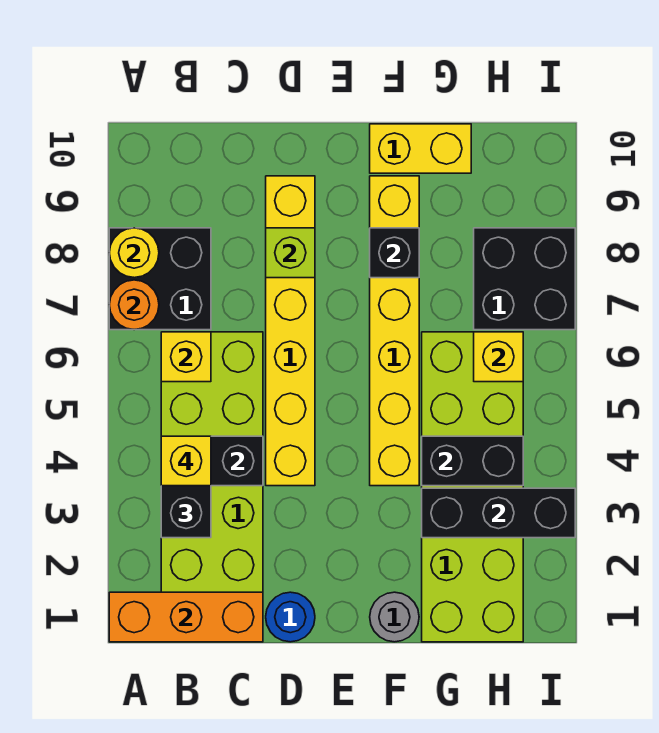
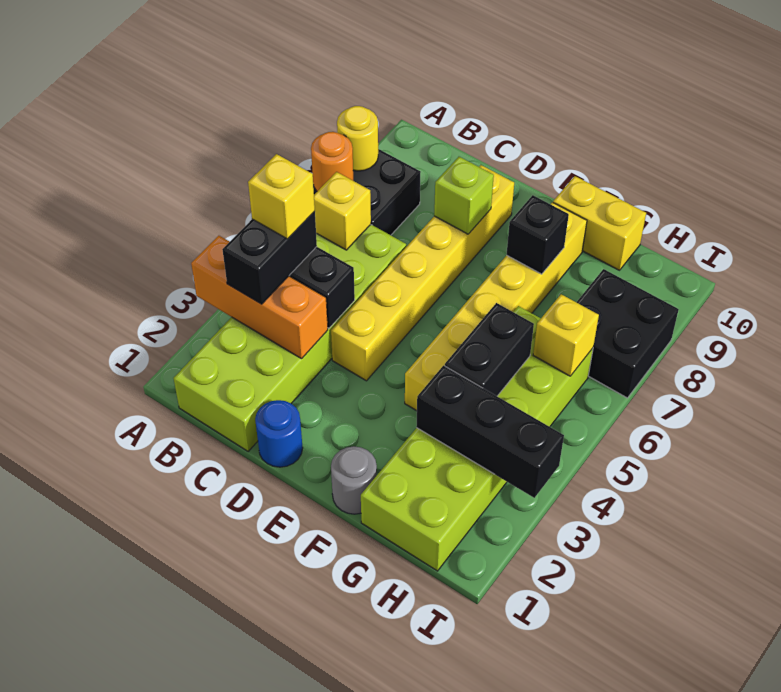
orange 1x3 brick [109,592,263,642] -> orange 1x3 brick moved to [191,236,328,359]
black 1x2 brick [422,436,523,486] -> black 1x2 brick turned to [445,303,534,396]

